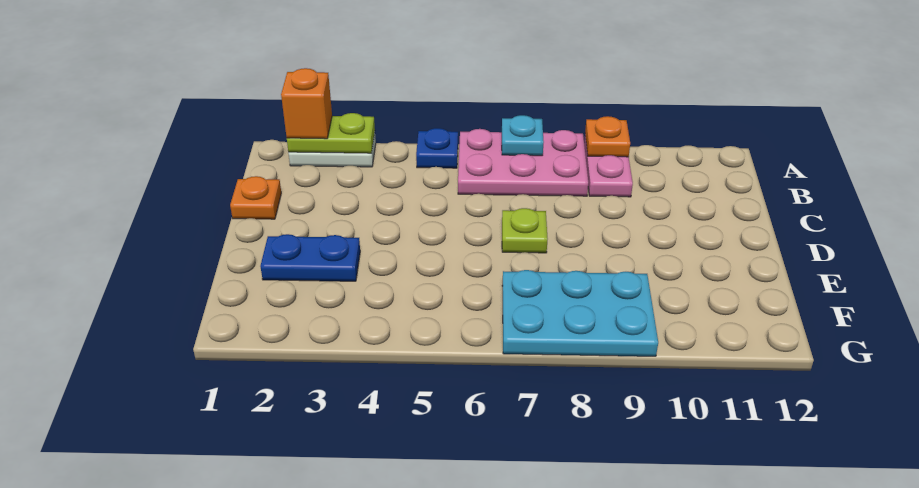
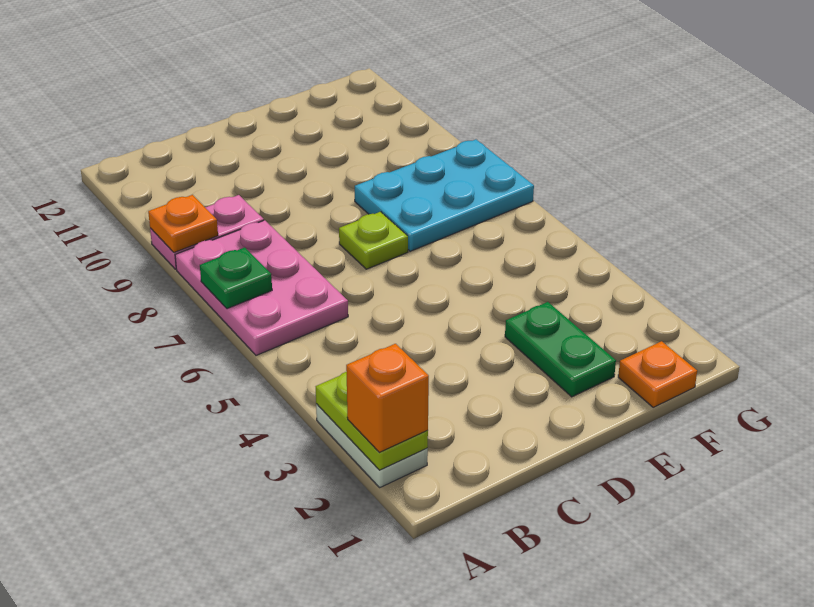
blue 1x1 plate [416,128,458,168] -> none
cyan 1x1 plate [502,115,544,156] -> green 1x1 plate [200,247,272,309]
orange 1x1 plate [230,176,281,219] -> orange 1x1 plate moved to [618,341,697,407]
blue 1x2 plate [260,234,360,281] -> green 1x2 plate [505,302,616,397]
cyan 2x3 plate [502,270,658,356] -> cyan 2x3 plate turned to [355,139,534,251]

